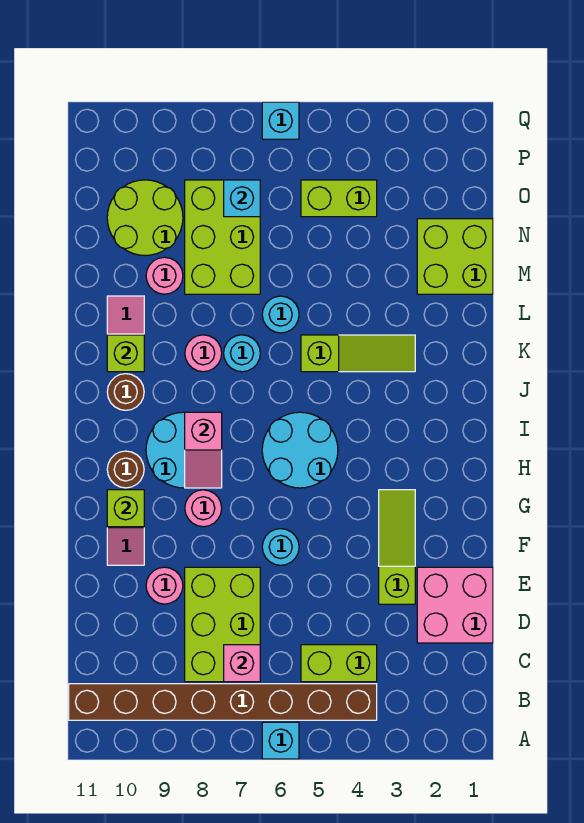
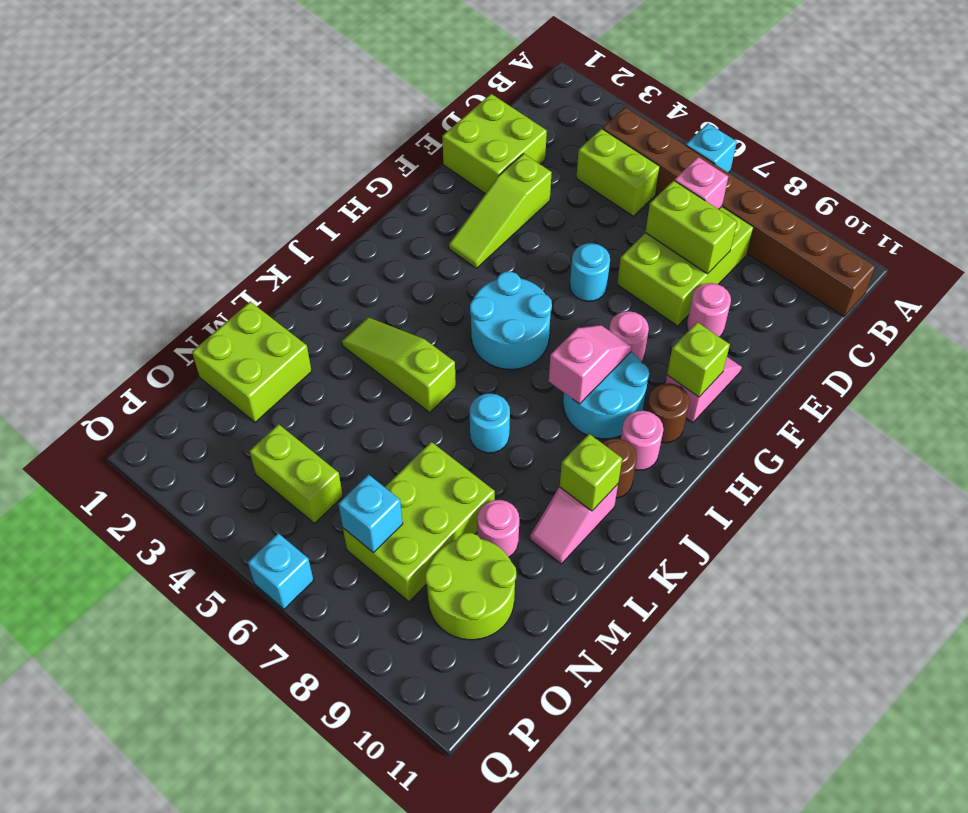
pink 2x2 brick [417,567,493,643] -> lime 2x2 brick [442,94,547,194]
none -> lime 1x2 brick [646,180,737,274]
pink 1x1 round brick [185,335,222,372] -> pink 1x1 round brick moved to [621,411,663,470]
cyan 1x1 round brick [262,296,299,333] -> none

